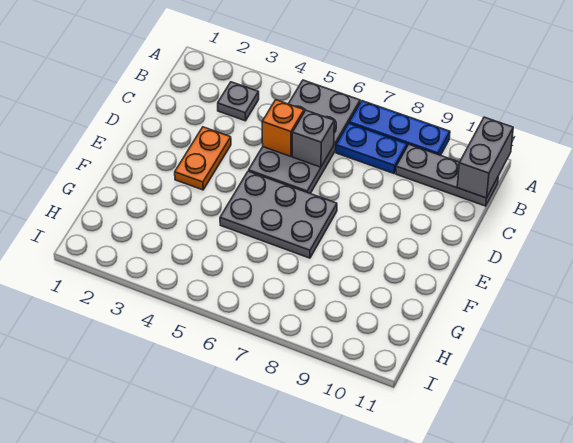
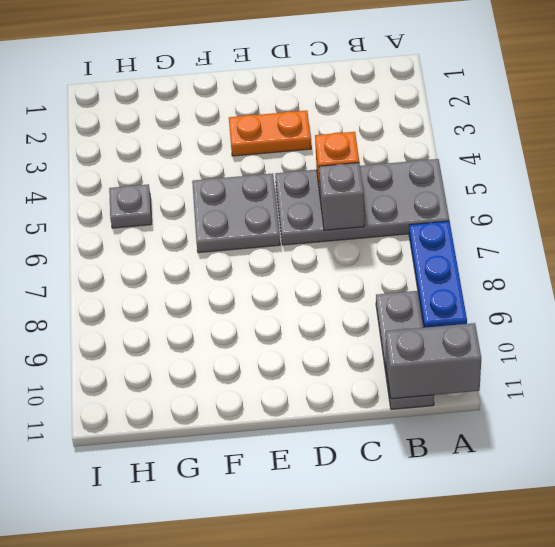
grey 1x1 plate [218,82,259,121] -> grey 1x1 plate moved to [109,184,152,228]
blue 1x2 plate [336,123,407,174] -> none
grey 2x3 plate [220,171,337,258] -> grey 2x2 plate [192,173,280,253]

